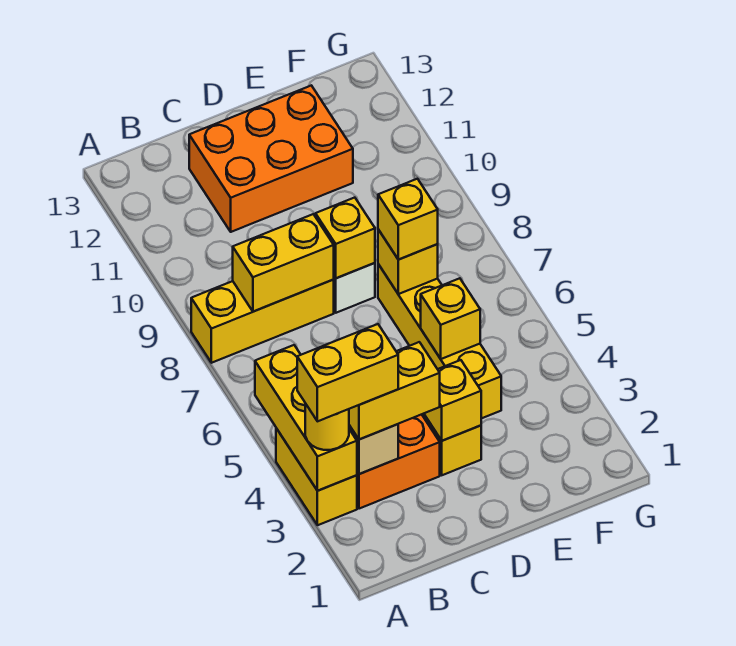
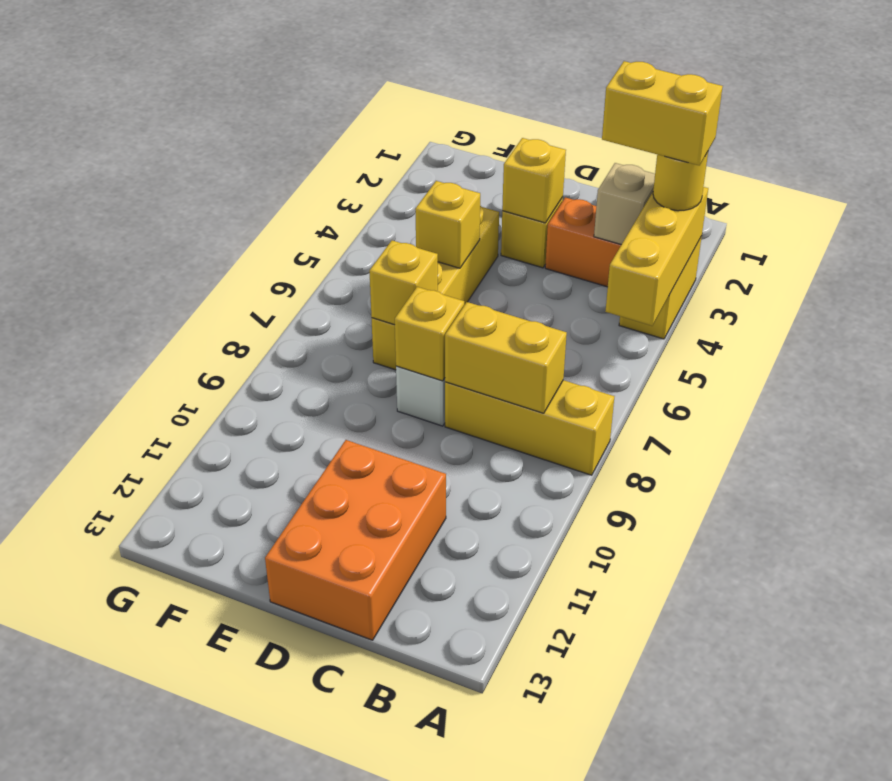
yellow 1x2 brick [349,342,440,439] -> none
orange 2x3 brick [189,85,353,232] -> orange 2x3 brick turned to [265,440,446,640]
yellow 1x1 brick [378,179,438,260] -> none

